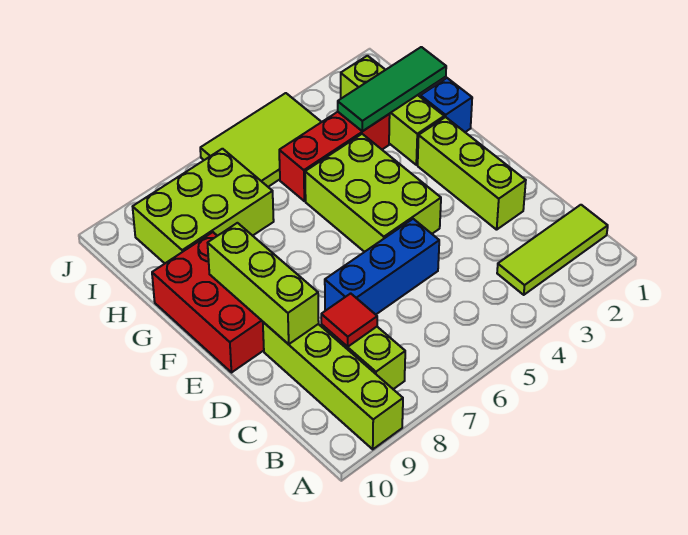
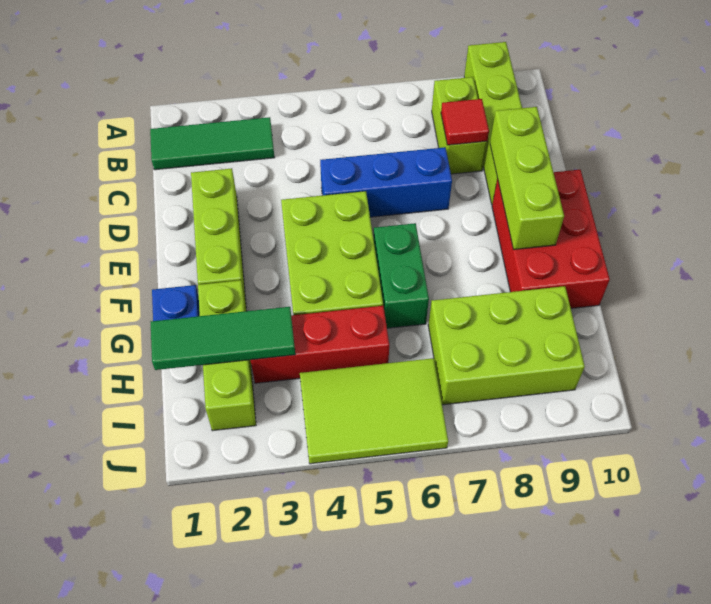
lime 1x3 tile [497,205,608,295] -> green 1x3 tile [150,117,275,170]
none -> green 1x2 brick [374,223,429,328]

